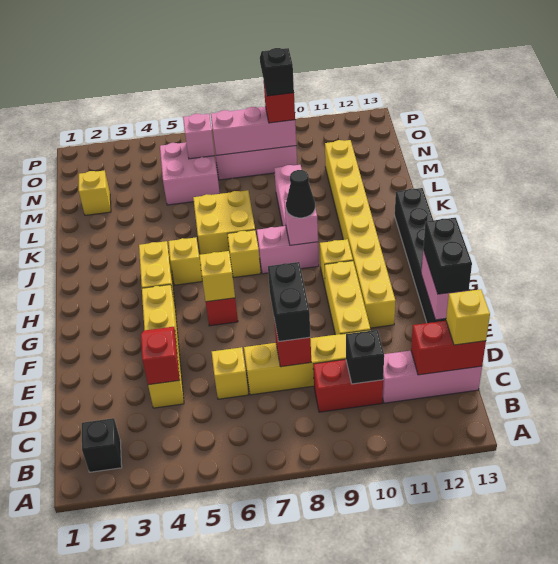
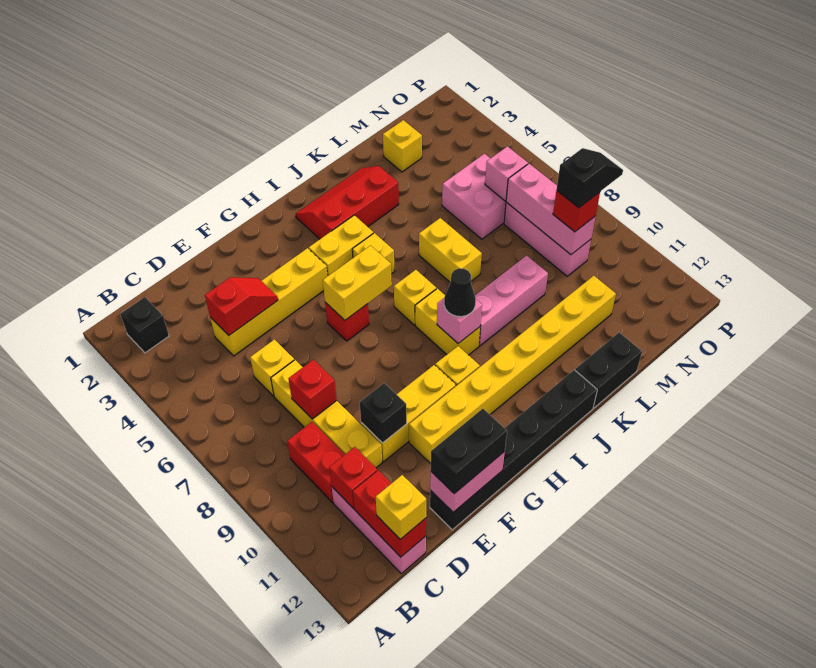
black 1x1 brick [346,330,384,384] -> black 1x1 brick moved to [360,383,407,443]
none -> red 1x1 brick [329,447,377,508]
black 1x2 brick [268,262,310,342] -> black 1x2 brick moved to [575,332,642,408]
yellow 1x1 brick [199,251,235,302] -> yellow 1x2 brick [323,246,392,320]
none -> red 2x3 slope [296,166,399,239]
pink 1x2 brick [257,226,319,274] -> yellow 1x2 brick [415,289,480,355]
yellow 2x2 brick [193,190,255,254] -> yellow 1x2 brick [419,218,482,282]

